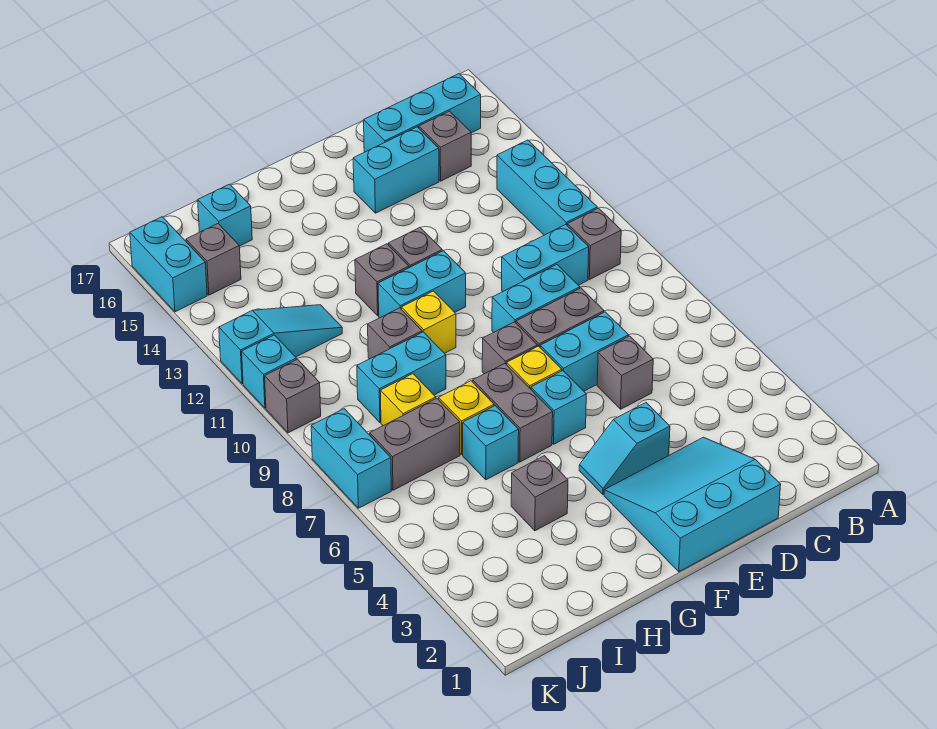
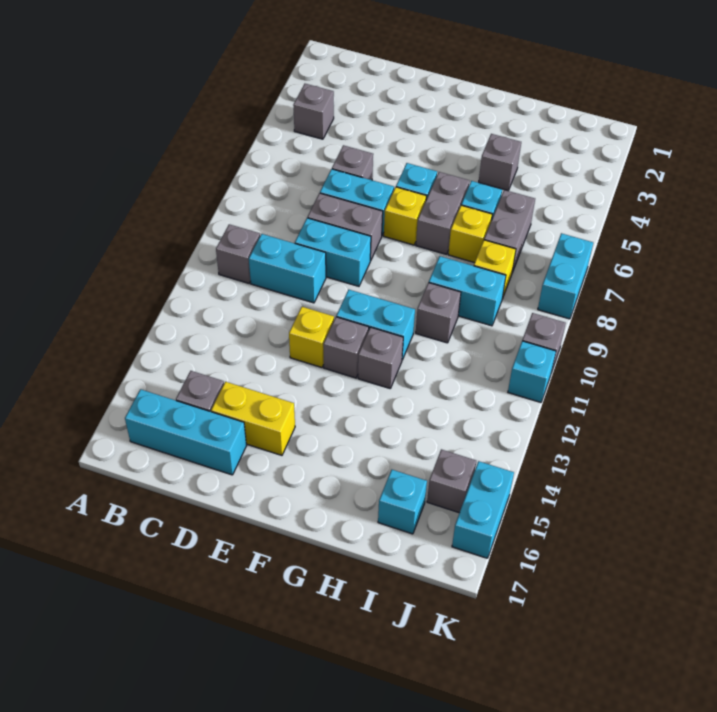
cyan 1x3 brick [497,140,597,235] -> none
cyan 3x3 slope [604,437,781,572] -> none
cyan 1x2 brick [353,127,439,213] -> yellow 1x2 brick [211,382,295,455]
cyan 1x2 slope [579,403,670,495] -> none
grey 1x1 brick [482,322,537,374] -> grey 1x1 brick moved to [293,84,334,139]
yellow 1x1 brick [401,291,456,353] -> yellow 1x1 brick moved to [289,307,334,367]
grey 1x2 brick [370,398,460,490] -> grey 1x2 brick turned to [484,190,535,273]
cyan 1x3 slope [219,305,342,384] -> none

